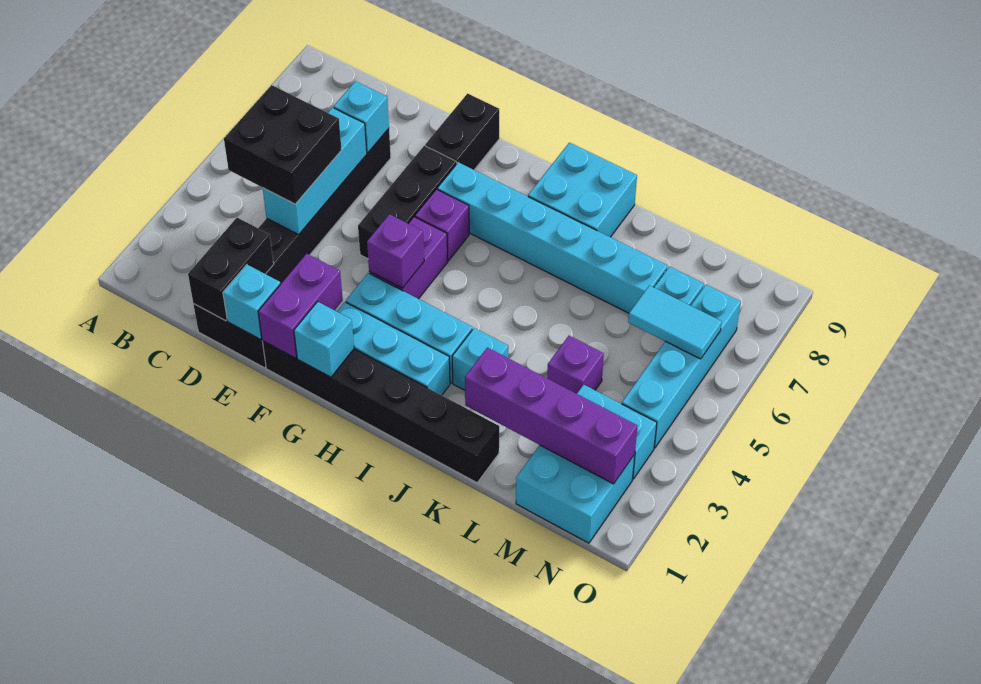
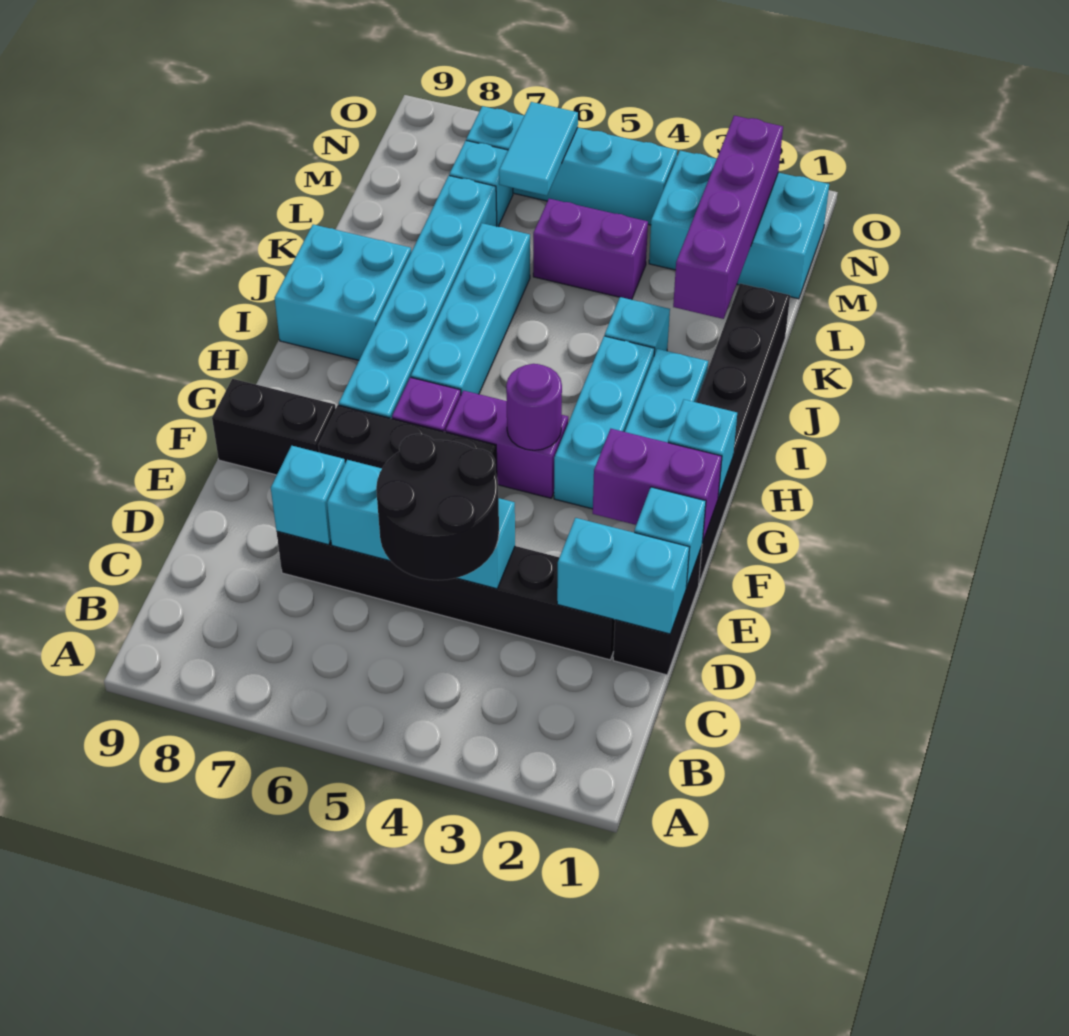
black 2x2 brick [224,85,341,204] -> black 2x2 round brick [376,434,499,580]
black 1x2 brick [188,218,274,321] -> cyan 1x2 brick [557,518,689,634]
purple 1x1 brick [367,214,424,288] -> purple 1x1 round brick [506,364,562,450]
none -> cyan 1x4 brick [411,223,530,394]
purple 1x1 brick [547,336,604,394] -> purple 1x2 brick [533,199,648,300]

